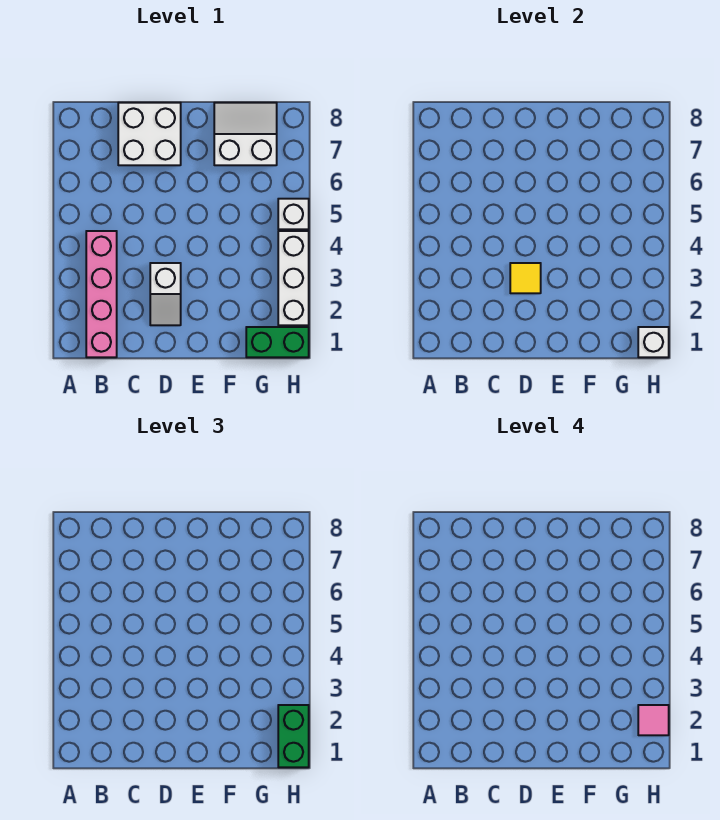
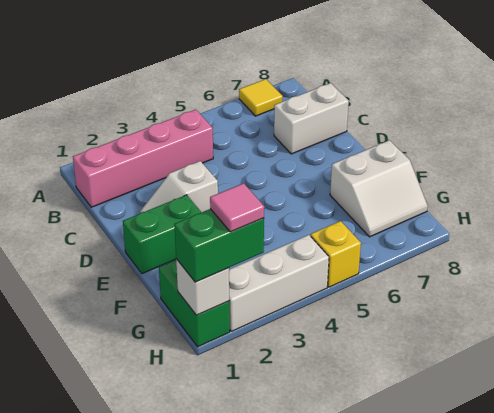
white 2x2 brick [118,103,181,165] -> white 1x2 brick [274,83,349,154]
yellow 1x1 tile [510,263,541,293] -> yellow 1x1 tile moved to [239,79,283,116]
none -> green 1x2 brick [123,195,201,274]
white 2x2 slope [214,103,277,165] -> white 2x2 slope turned to [330,140,428,237]
white 1x1 brick [278,199,309,229] -> yellow 1x1 brick [311,221,361,287]

